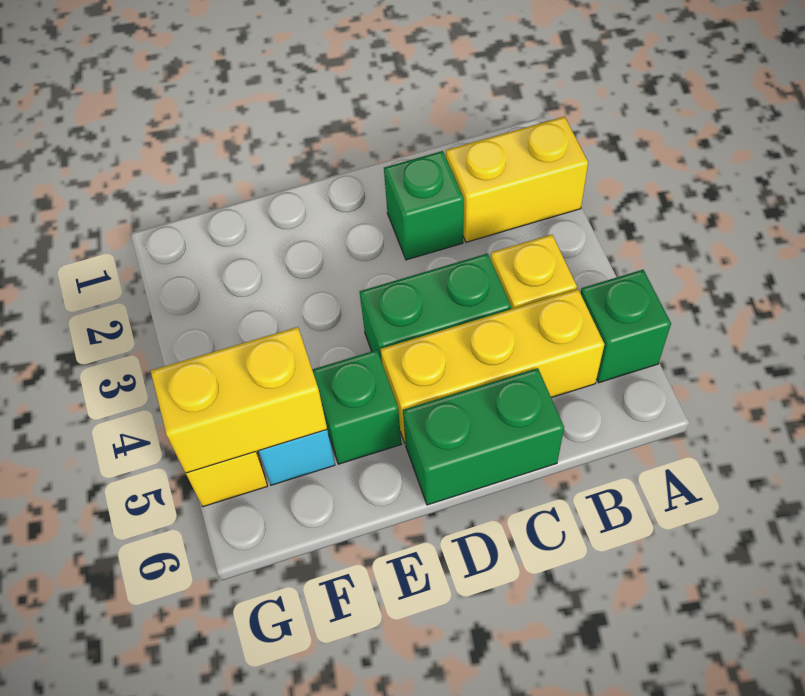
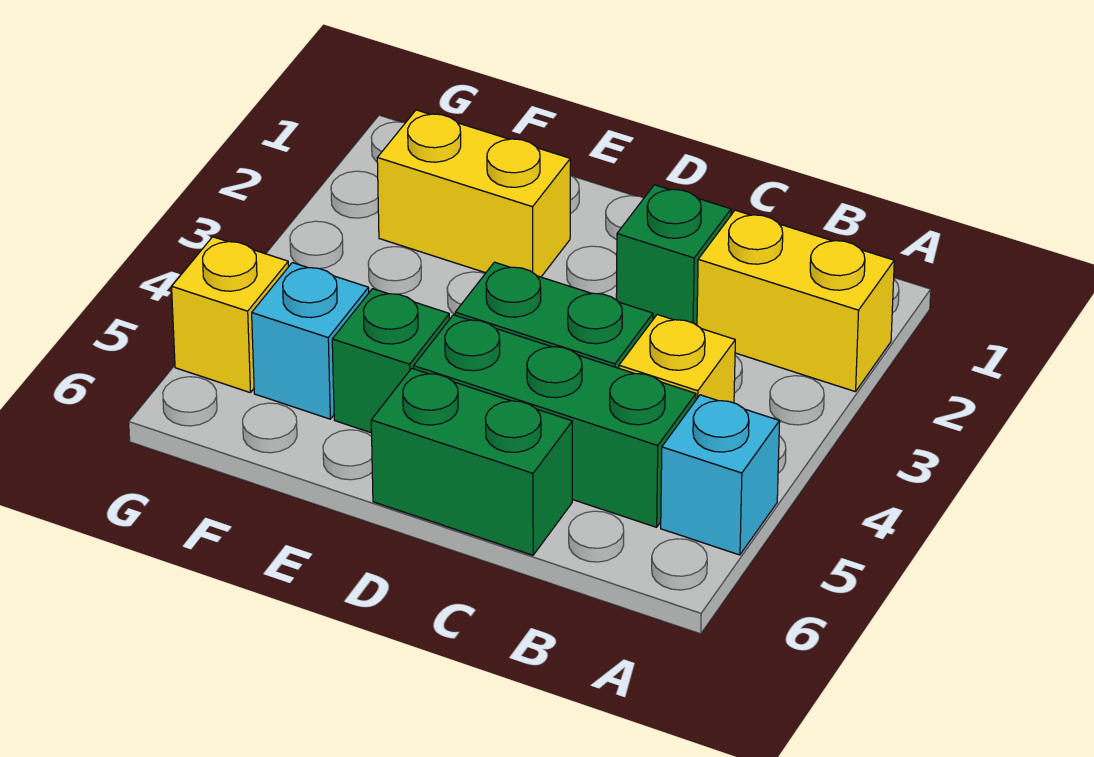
green 1x1 brick [580,270,671,383] -> cyan 1x1 brick [661,395,780,555]
yellow 1x3 brick [381,289,604,443] -> green 1x3 brick [414,315,696,527]
yellow 1x2 brick [151,327,327,473] -> yellow 1x2 brick moved to [377,110,570,277]

